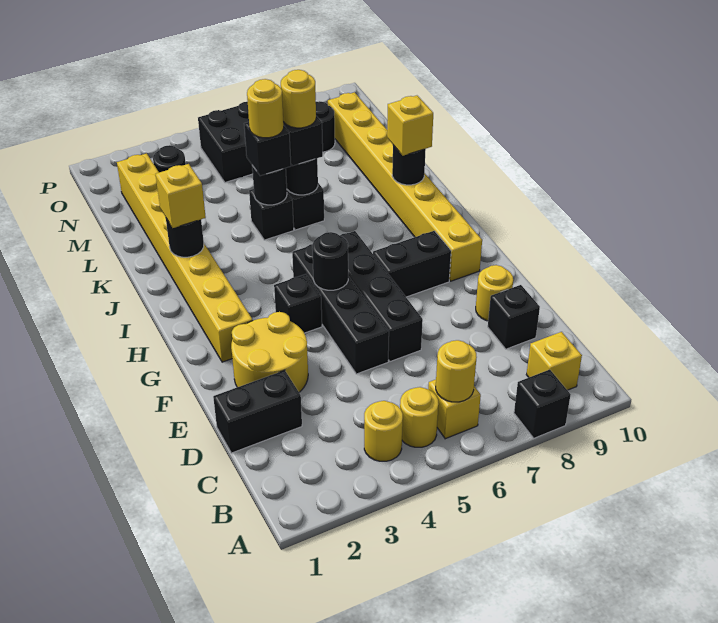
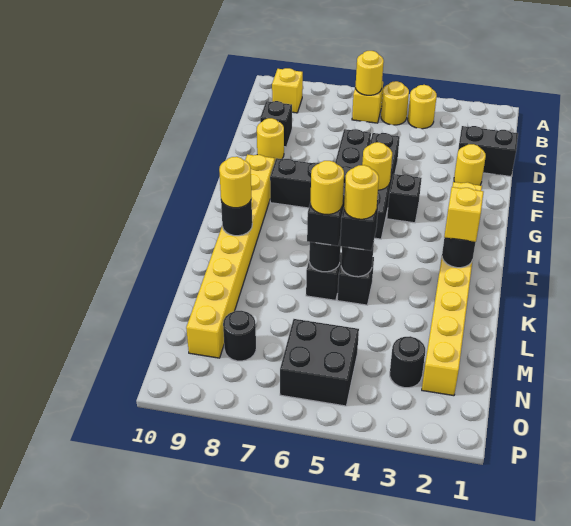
black 1x1 brick [514,370,571,438] -> none
yellow 2x2 round brick [231,312,308,392] -> yellow 1x1 round brick [454,144,486,185]
black 1x1 round brick [312,232,348,290] -> yellow 1x1 round brick [362,142,392,190]
yellow 1x1 brick [387,96,433,156] -> yellow 1x1 round brick [219,157,251,208]

